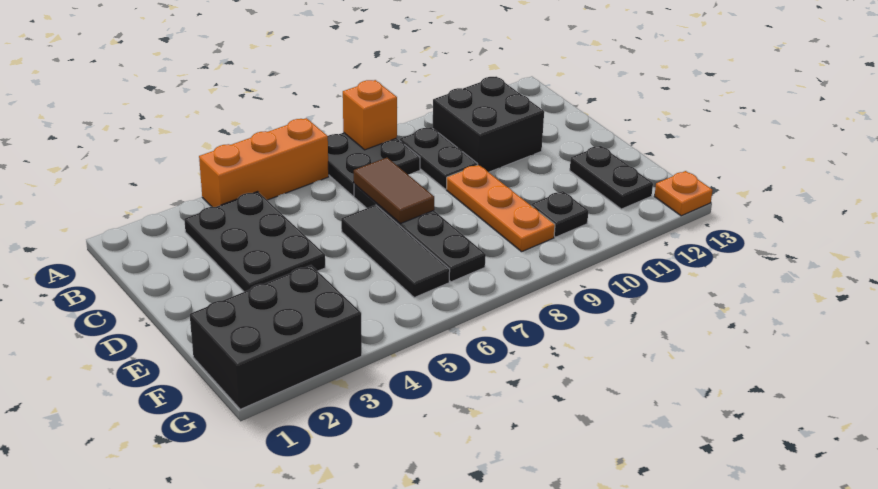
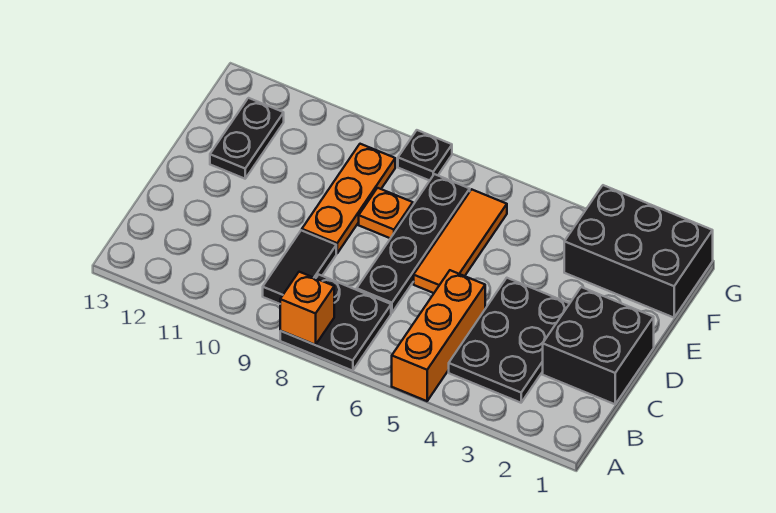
orange 1x3 brick [199,118,329,207] -> orange 1x3 brick turned to [392,270,485,401]
black 1x2 plate [400,127,478,189] -> black 1x2 tile [263,230,336,304]
black 2x2 brick [433,77,544,172] -> black 2x2 brick moved to [543,287,654,404]
brown 1x2 tile [354,158,434,224] -> none
black 1x3 tile [341,205,450,297] -> orange 1x3 tile [414,189,507,293]
black 1x1 plate [531,191,588,237] -> black 1x1 plate moved to [398,130,452,181]
orange 1x1 plate [654,171,713,216] -> orange 1x1 plate moved to [359,188,413,238]

